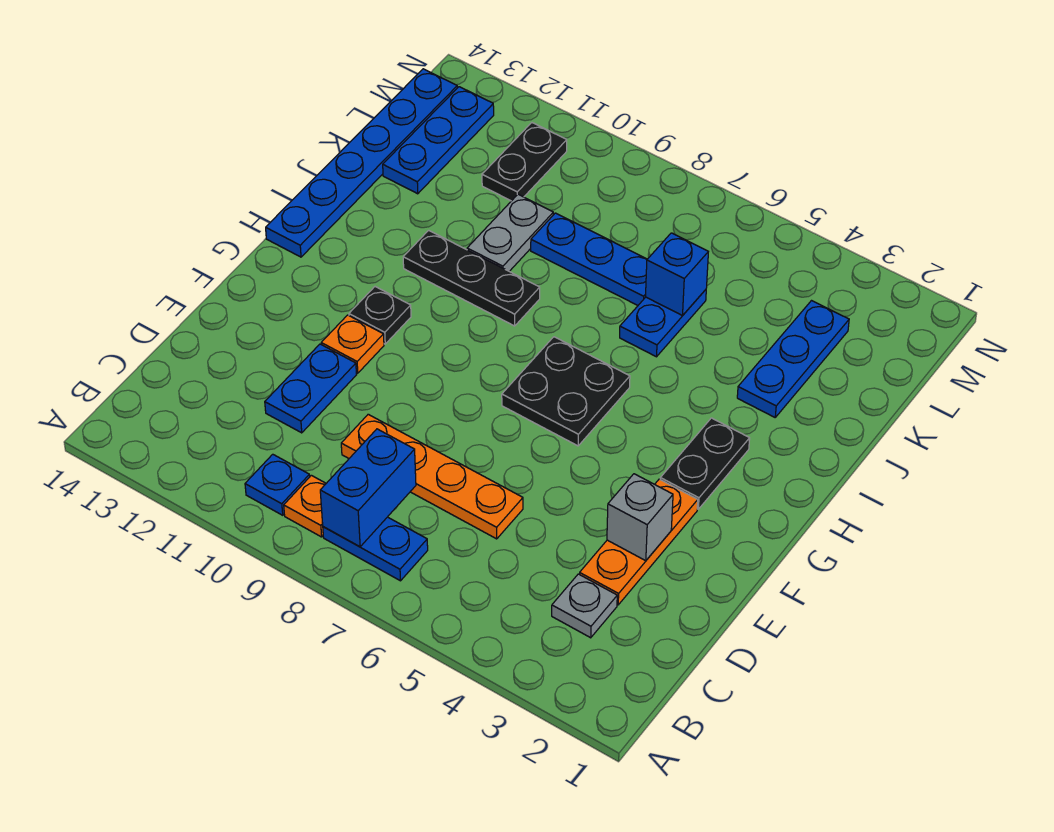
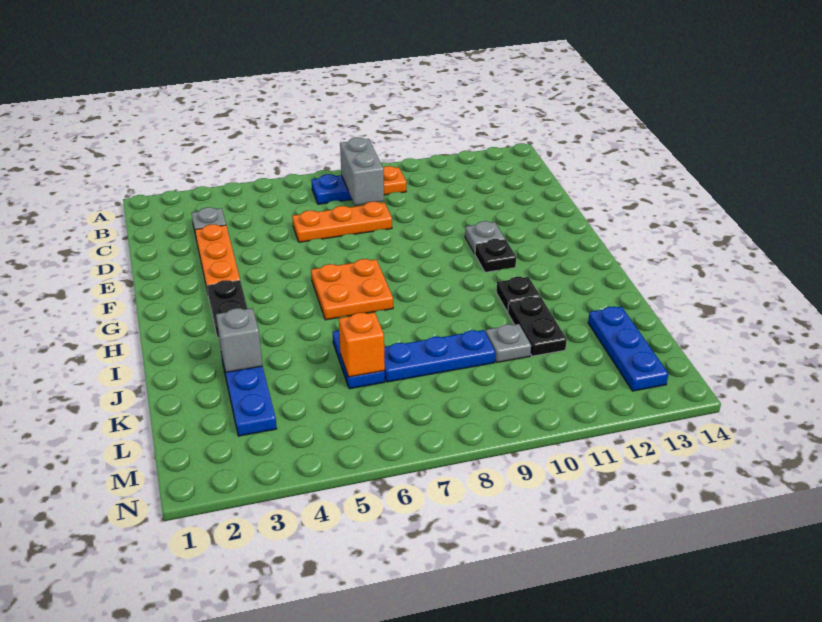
blue 1x2 brick [320,429,416,547] -> grey 1x2 brick [340,138,384,205]
blue 1x1 plate [245,454,310,515] -> none
orange 1x4 plate [341,414,523,539] -> orange 1x3 plate [292,202,392,242]
blue 1x2 plate [265,344,357,433] -> none
grey 1x1 brick [607,474,673,561] -> grey 1x1 brick moved to [216,308,262,372]
orange 1x1 plate [321,315,384,373] -> grey 1x1 plate [465,221,505,254]
black 2x2 plate [502,337,630,446] -> orange 2x2 plate [311,259,393,320]
blue 1x6 plate [266,69,457,257] -> none
black 1x3 plate [403,230,540,326] -> black 1x1 plate [496,276,540,312]
grey 1x2 plate [467,194,553,271] -> grey 1x1 plate [486,324,531,362]
blue 1x1 brick [646,233,708,316] -> orange 1x1 brick [339,312,385,377]
black 1x2 plate [482,123,567,201] -> black 1x2 plate moved to [508,297,567,356]

